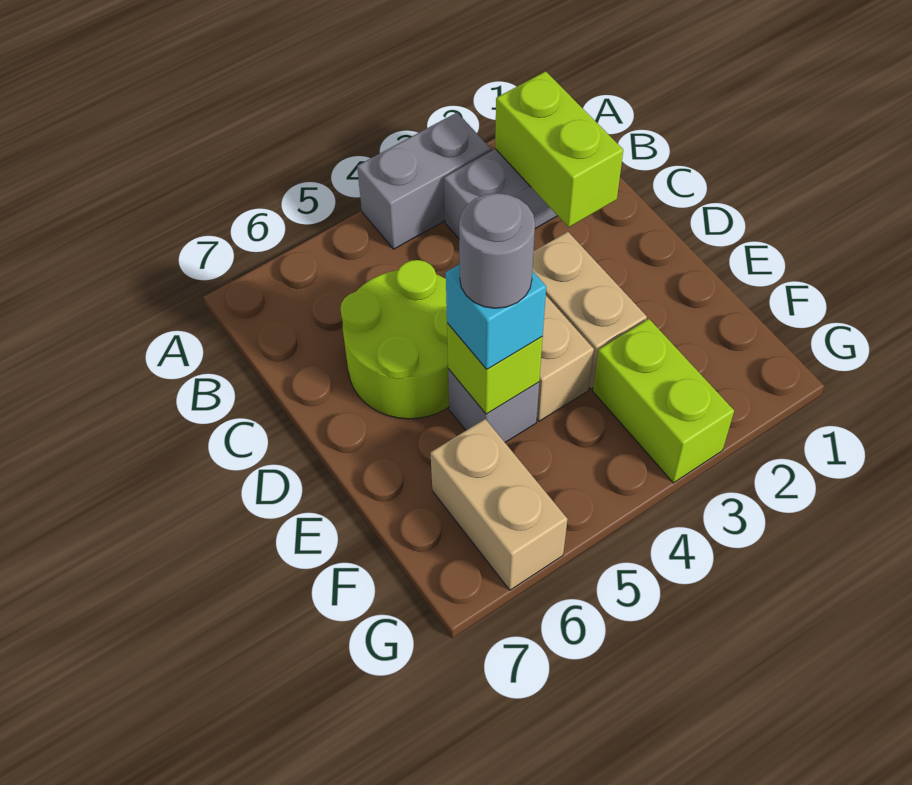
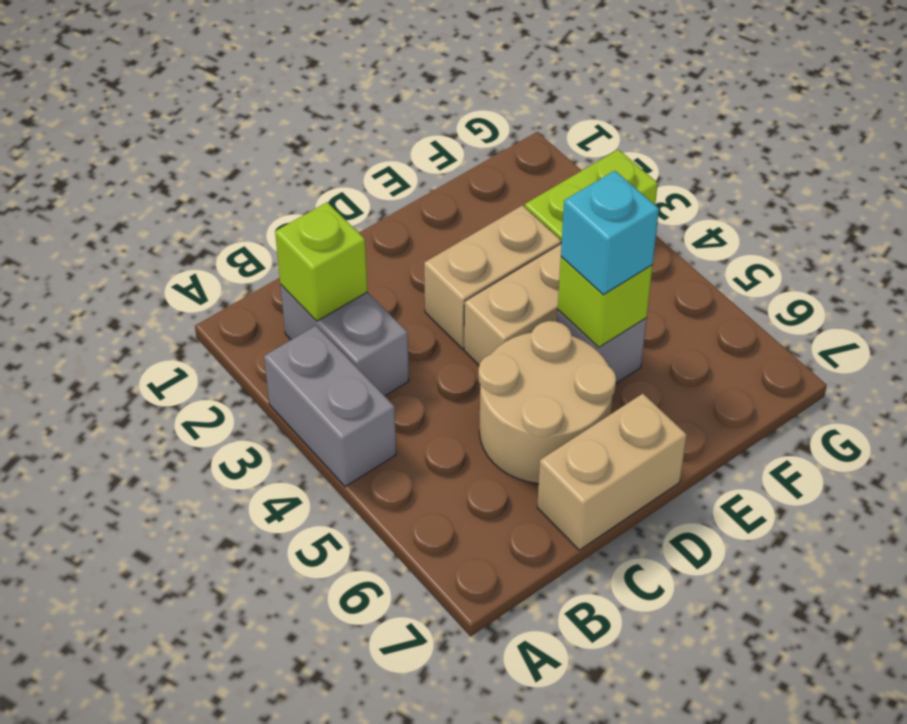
lime 1x2 brick [495,71,623,227] -> lime 1x1 brick [275,202,368,321]
lime 2x2 round brick [340,260,449,419] -> tan 2x2 round brick [478,321,616,484]
grey 1x1 round brick [459,193,535,308] -> none
tan 1x2 brick [431,419,568,590] -> tan 1x2 brick moved to [537,394,687,550]

